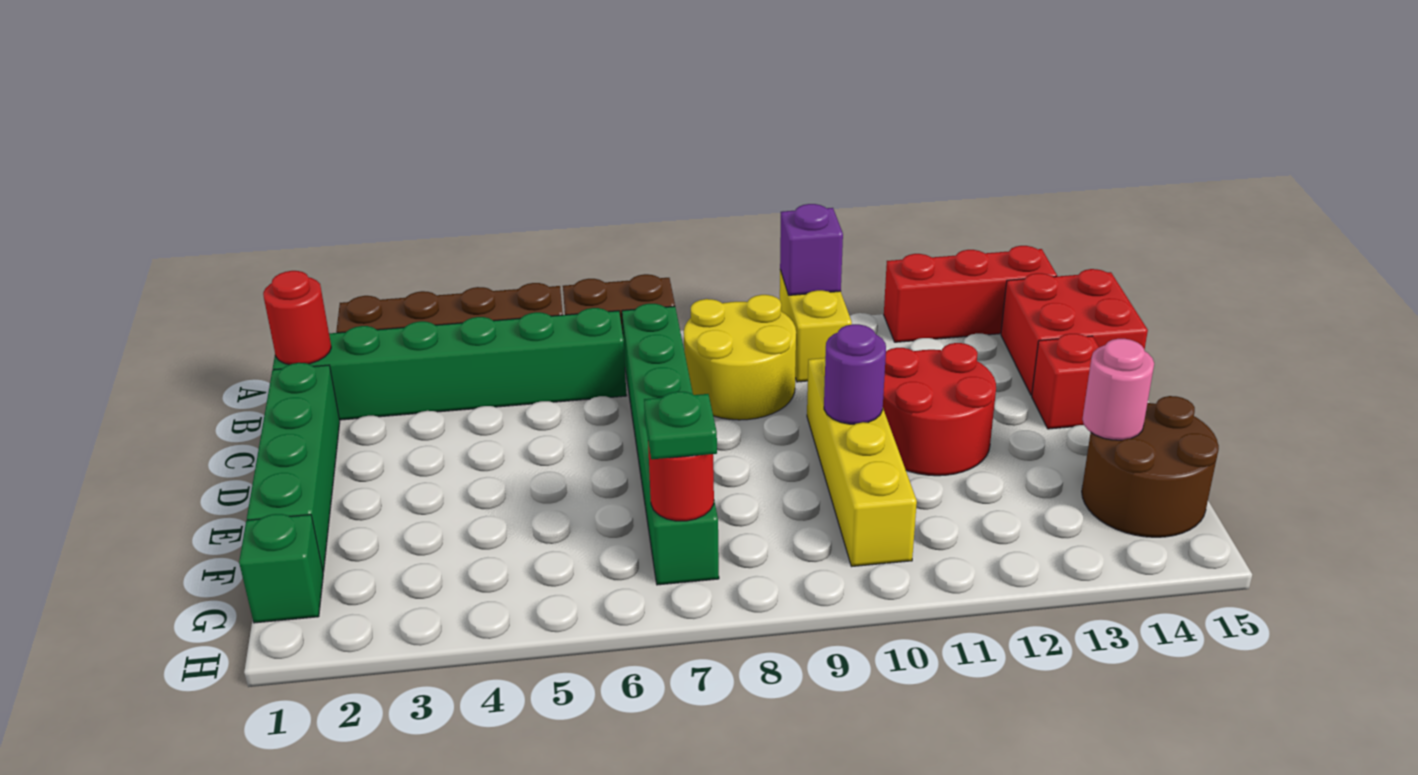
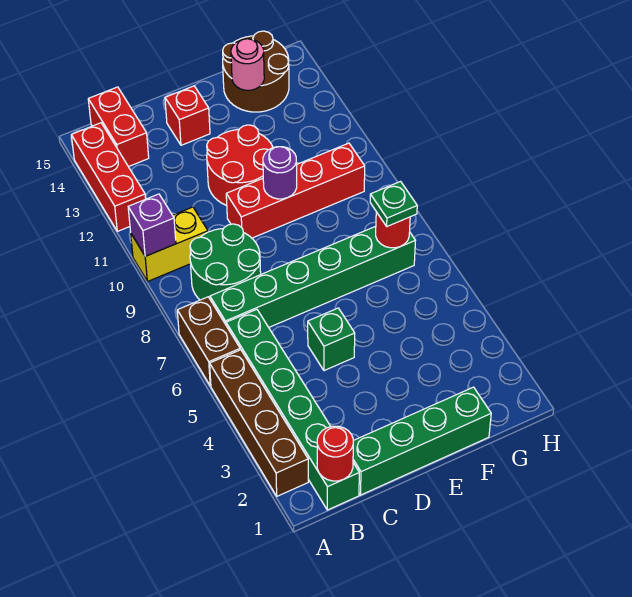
yellow 2x2 round brick [684,295,796,420] -> green 2x2 round brick [190,224,261,300]
red 2x2 brick [1001,269,1148,395] -> red 1x2 brick [88,87,149,167]
yellow 1x4 brick [807,358,917,566] -> red 1x4 brick [226,143,365,238]
green 1x1 brick [239,514,323,623] -> green 1x1 brick moved to [308,308,355,371]

